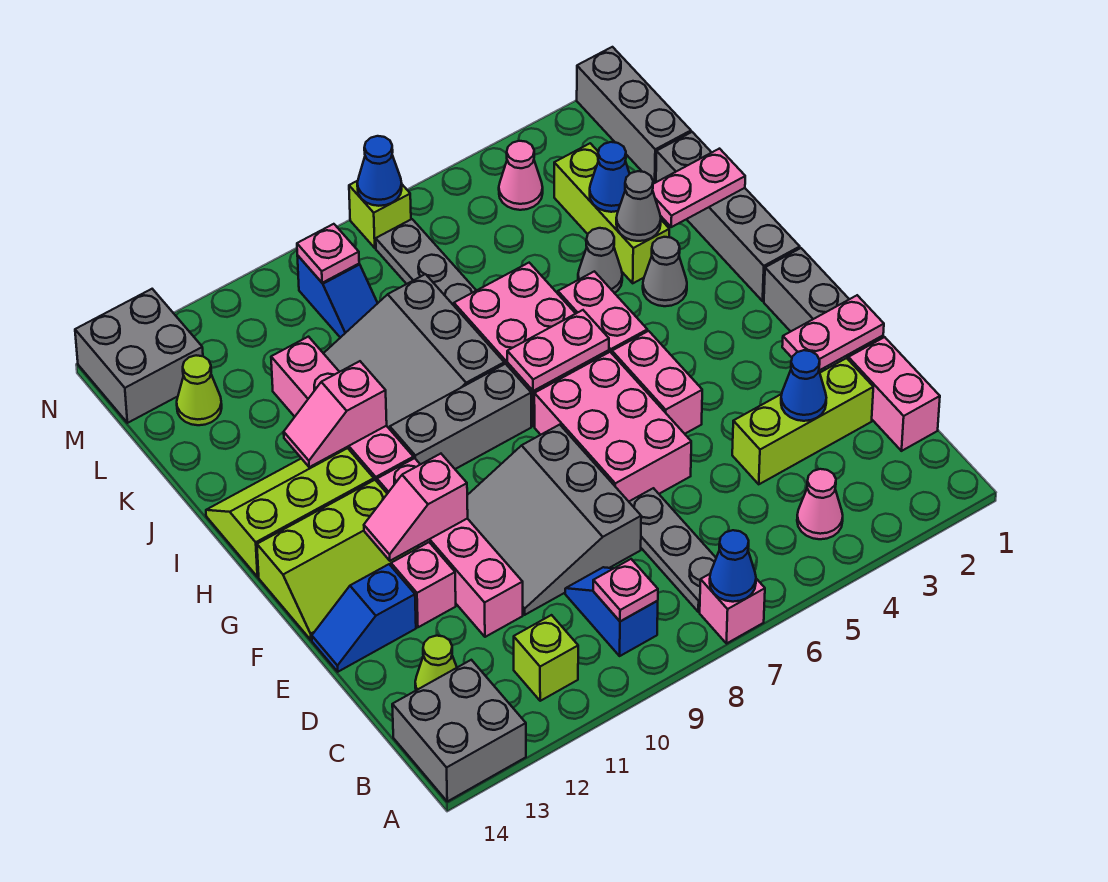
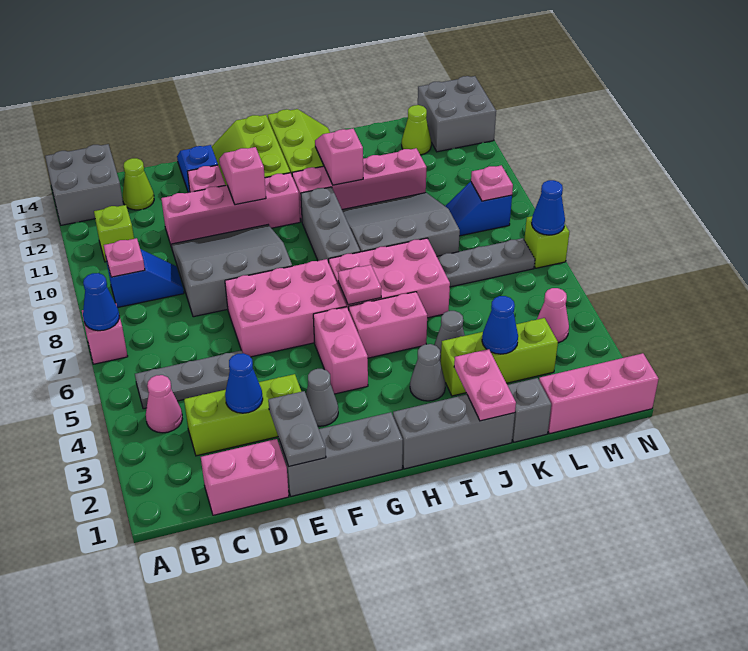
grey 1x3 plate [629,488,716,612] -> grey 1x3 plate moved to [135,350,243,409]
lime 1x3 brick [732,358,873,484] -> lime 1x3 brick turned to [184,374,301,456]
pink 1x2 plate [782,295,884,370] -> grey 1x2 plate [268,391,326,466]
pink 1x2 brick [612,331,702,434] -> pink 1x2 brick turned to [313,307,368,394]
pink 1x2 plate [507,310,609,391] -> pink 1x1 plate [338,265,381,305]
grey 1x1 cone [616,171,661,241] -> grey 1x1 cone moved to [306,369,338,426]
grey 1x3 brick [577,47,691,184] -> pink 1x3 brick [539,353,658,434]

